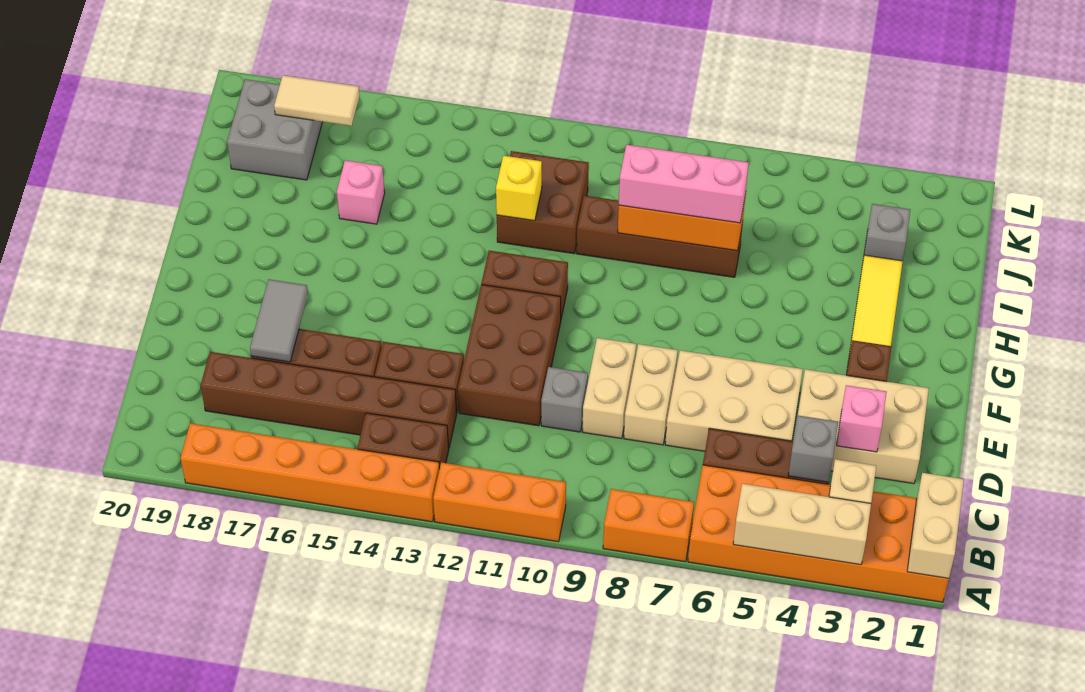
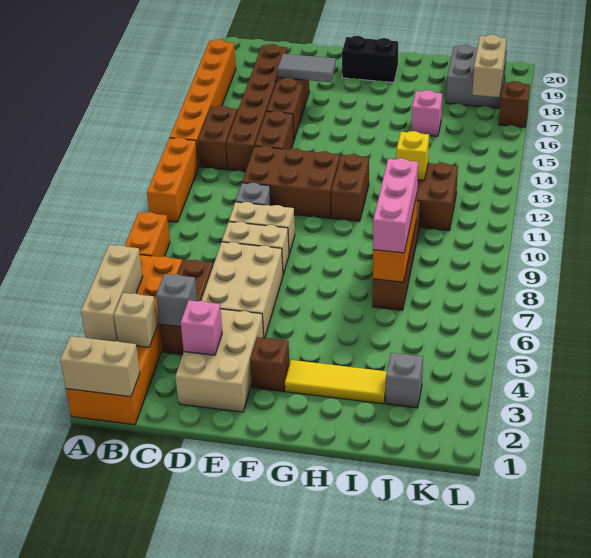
none -> black 1x2 brick [342,36,398,83]
tan 1x2 tile [274,75,360,126] -> tan 1x2 brick [472,35,507,97]
none -> brown 1x1 brick [499,81,530,127]

